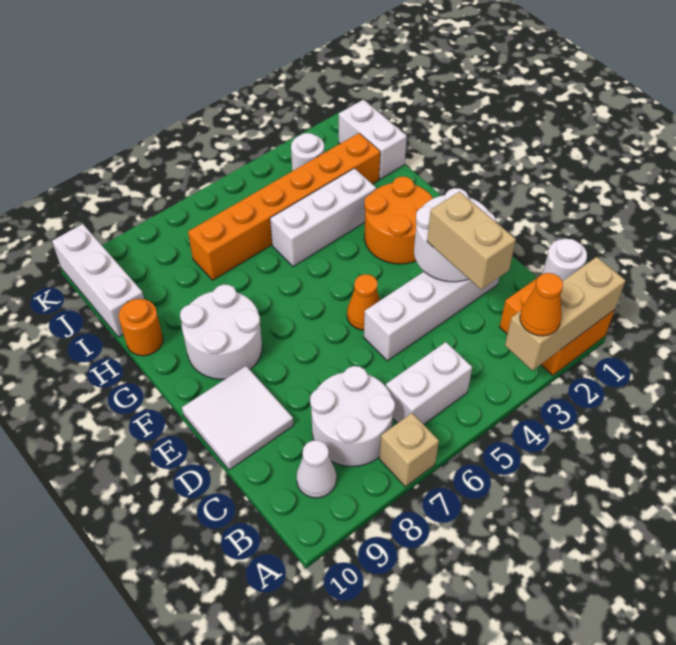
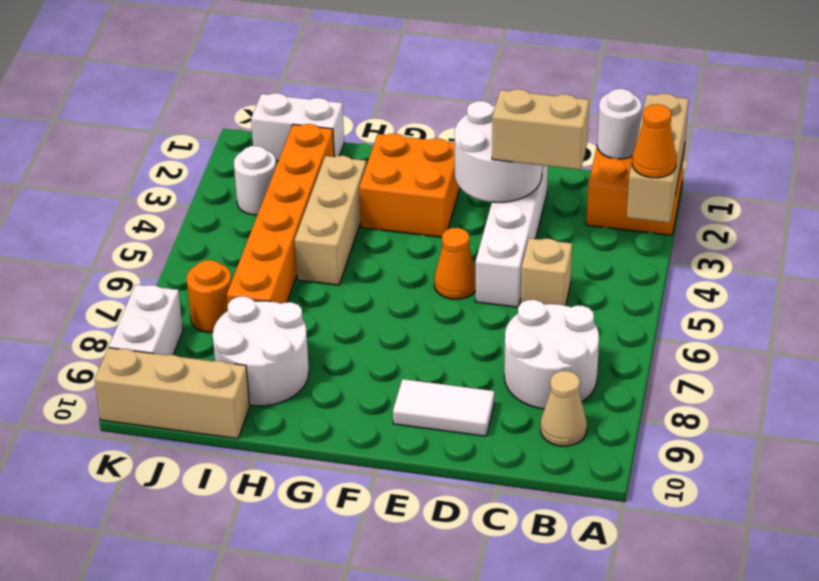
tan 1x1 brick [380,413,439,487] -> tan 1x1 brick moved to [521,238,572,306]
white 1x2 brick [386,342,472,425] -> white 1x2 brick moved to [109,285,183,355]
white 1x1 cone [296,440,337,498] -> tan 1x1 cone [541,371,587,446]
white 2x2 tile [182,366,294,470] -> white 1x2 tile [393,379,495,436]
orange 2x2 round brick [364,177,433,264] -> orange 2x2 brick [359,134,460,237]
white 2x2 round brick [180,284,262,379] -> white 2x2 round brick moved to [213,297,309,406]
white 1x3 brick [270,168,376,267] -> tan 1x3 brick [295,156,366,285]
orange 1x1 round brick [119,299,163,356] -> orange 1x1 round brick moved to [186,260,232,332]
white 1x3 brick [52,224,144,337] -> tan 1x3 brick [95,348,250,439]

